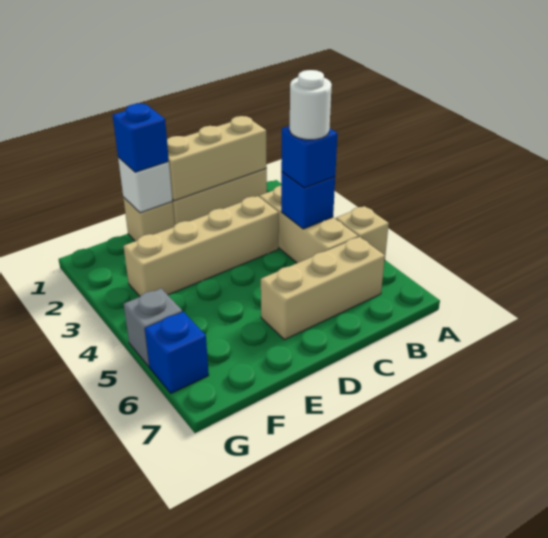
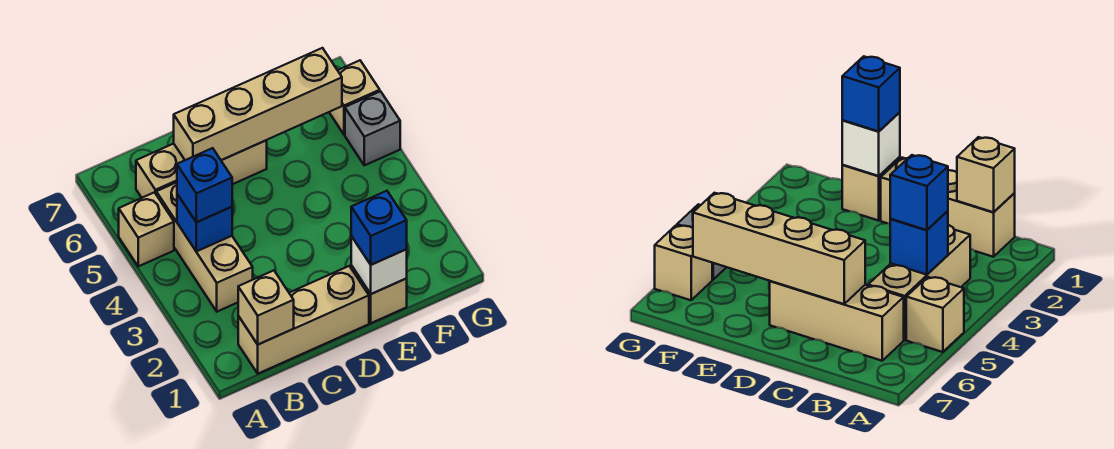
tan 1x3 brick [167,116,267,201] -> tan 1x1 brick [238,271,294,345]
white 1x1 round brick [290,70,332,140] -> none
tan 1x4 brick [123,196,279,296] -> tan 1x4 brick moved to [174,48,342,160]
blue 1x1 brick [145,312,209,393] -> tan 1x1 brick [329,60,380,134]

